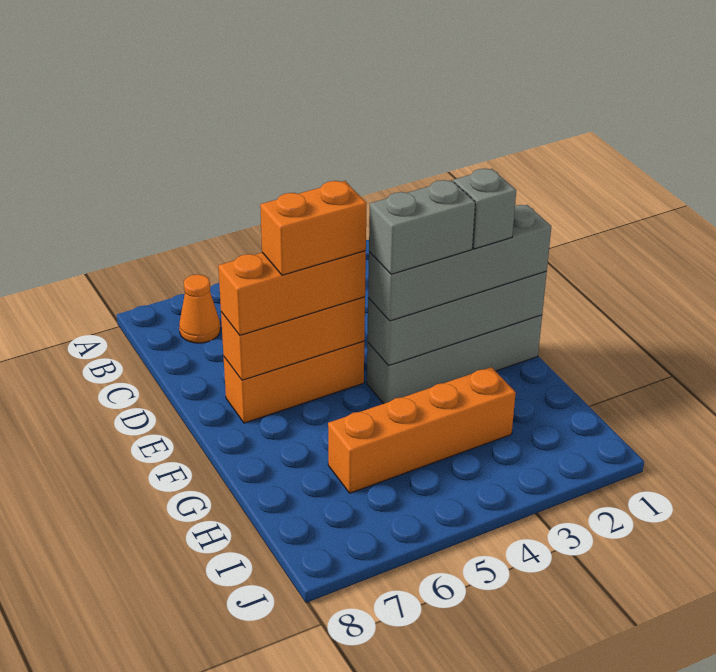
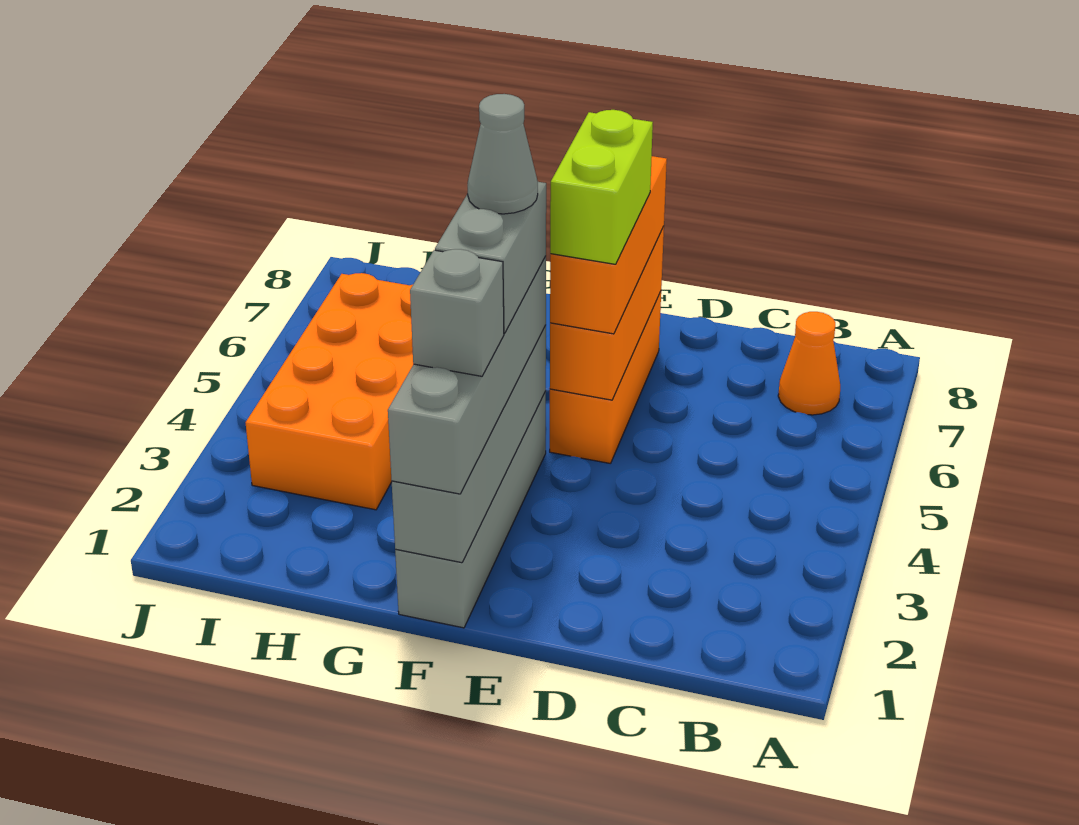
orange 1x2 brick [260,181,367,275] -> lime 1x2 brick [550,110,653,264]
none -> grey 1x1 cone [468,94,538,214]
orange 1x4 brick [328,367,516,493] -> orange 2x4 brick [245,273,413,510]

